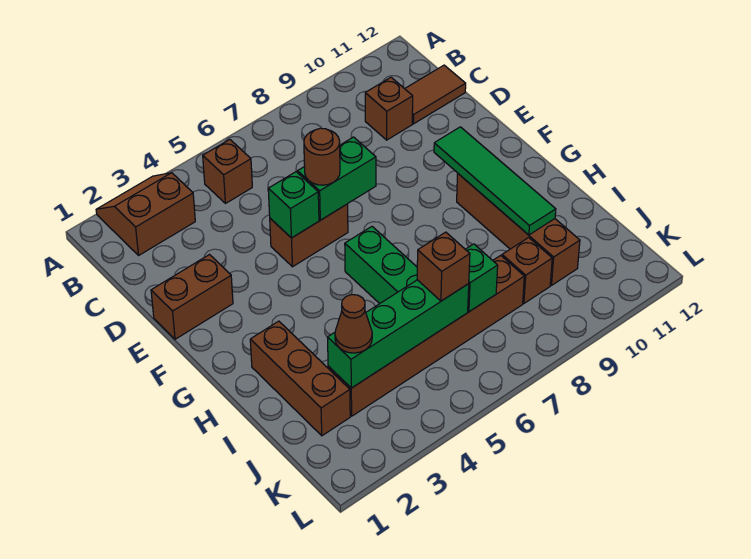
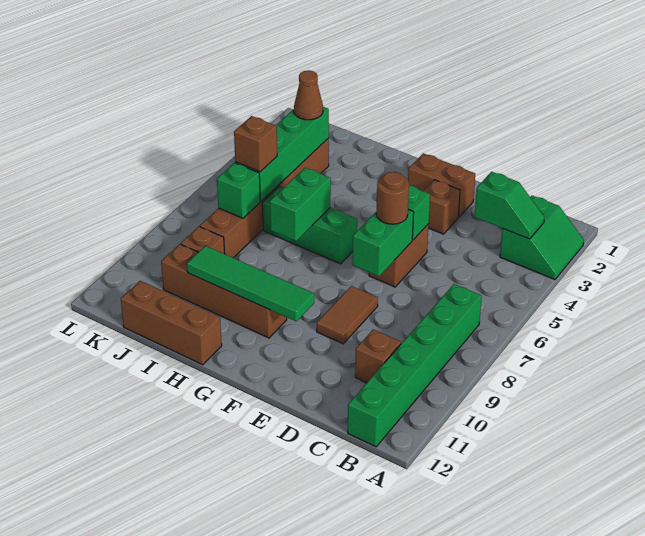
brown 2x2 slope [96,173,195,255] -> green 2x2 slope [500,196,584,280]
none -> green 1x2 slope [474,172,544,239]
brown 1x1 brick [203,140,252,203] -> brown 1x1 brick moved to [424,180,460,234]
none -> green 1x6 brick [348,284,482,447]
brown 1x2 tile [405,65,466,124] -> brown 1x2 tile moved to [317,286,378,344]
brown 1x2 brick [151,255,233,339] -> brown 1x2 brick turned to [408,153,475,217]
brown 1x3 brick [250,321,350,436] -> brown 1x3 brick moved to [121,281,222,365]
none -> green 1x2 brick [270,168,331,241]

